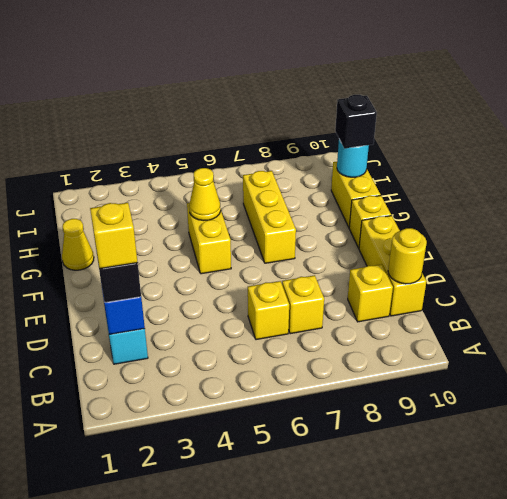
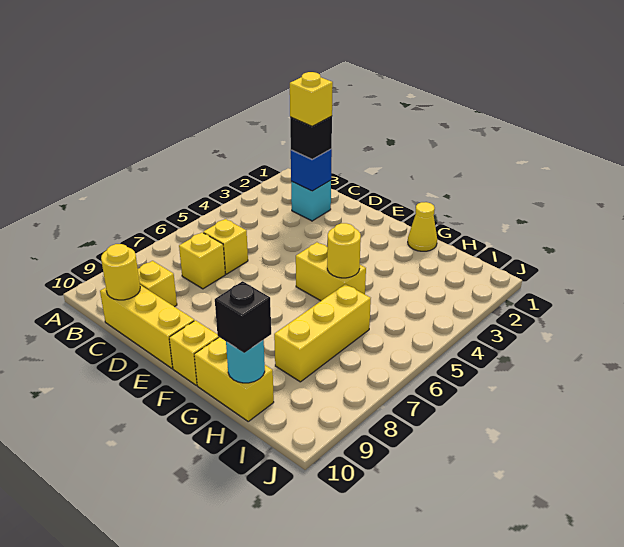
yellow 1x3 brick [243,171,296,263] -> yellow 1x3 brick turned to [274,284,371,382]
yellow 1x1 cone [189,168,221,221] -> yellow 1x1 round brick [327,223,361,278]

